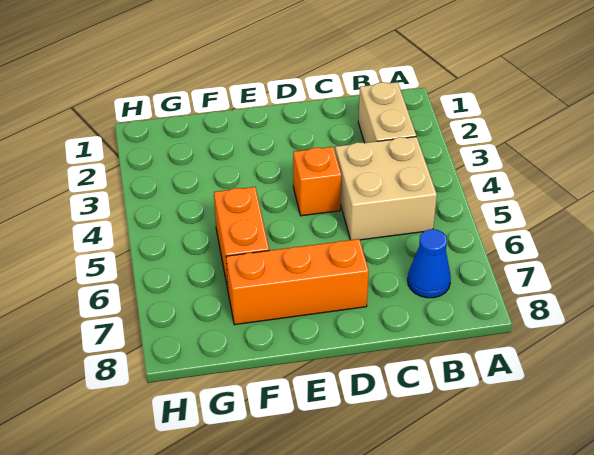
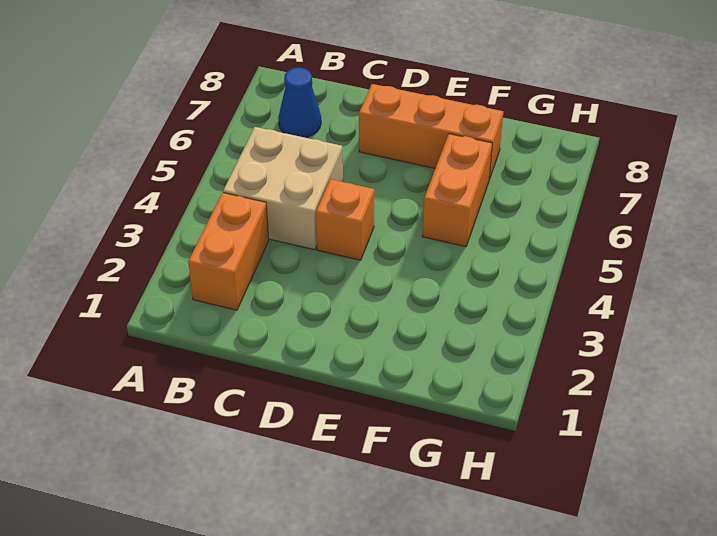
tan 1x2 brick [358,82,416,143] -> orange 1x2 brick [188,193,269,310]

